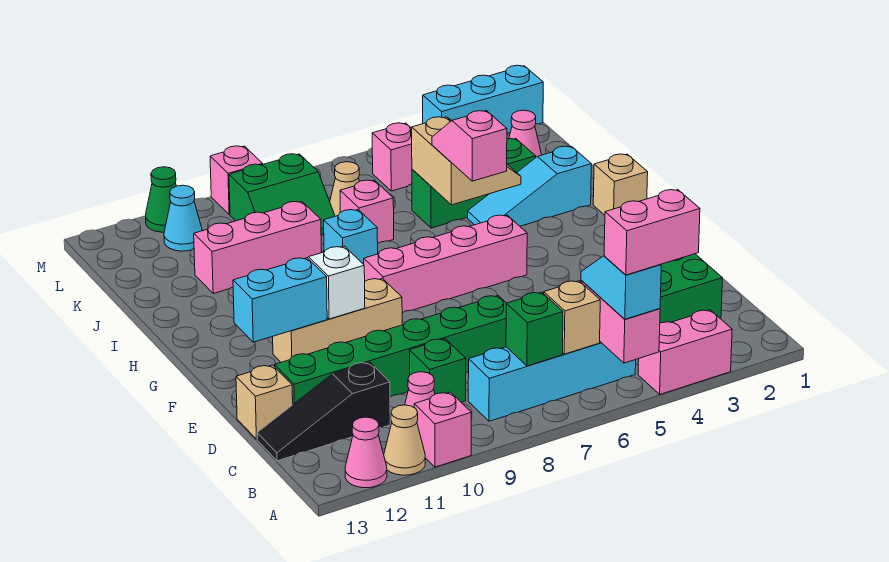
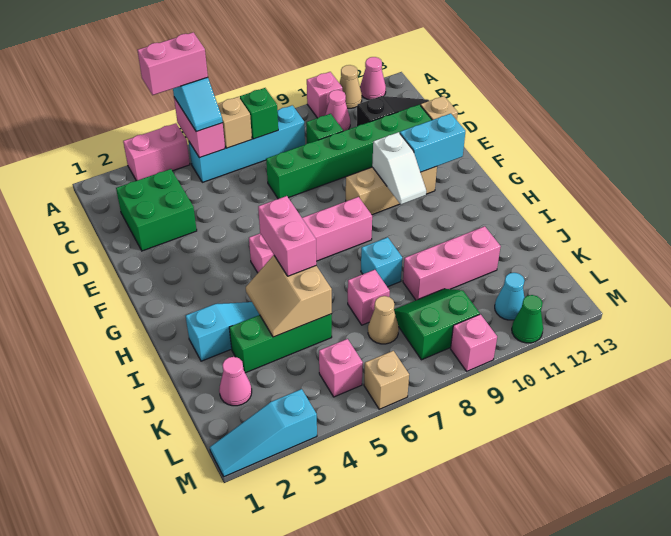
tan 1x1 brick [593,154,648,215] -> tan 1x1 brick moved to [364,351,409,409]
pink 1x2 slope [432,111,507,181] -> pink 1x2 brick [258,196,316,276]
cyan 1x3 brick [423,65,543,133] -> cyan 1x3 slope [210,389,317,477]

